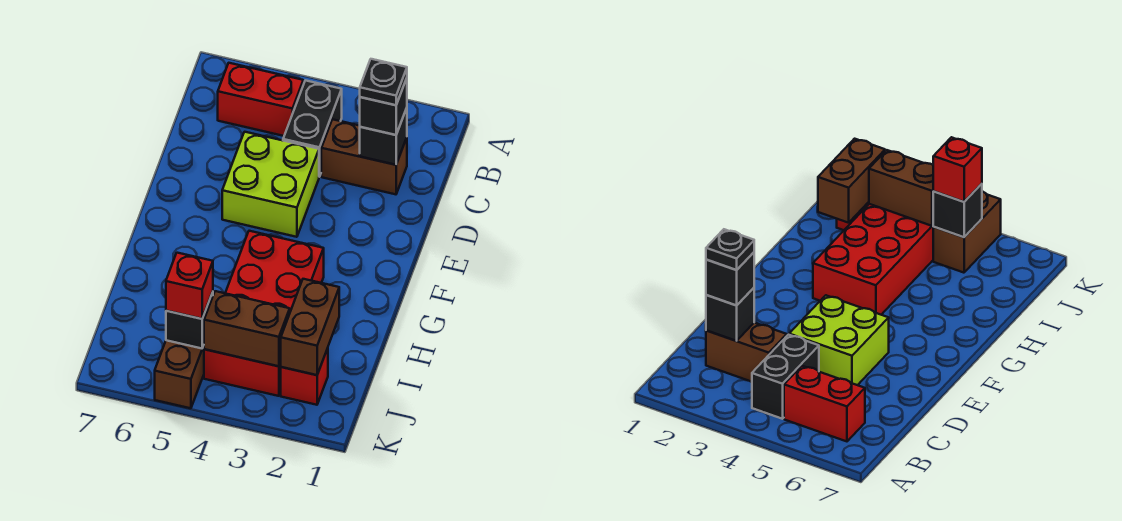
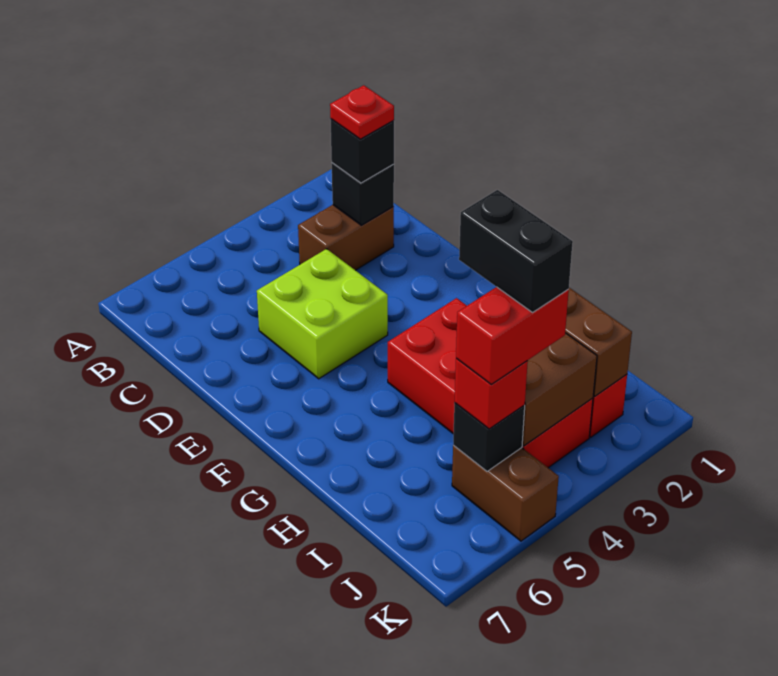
black 1x2 brick [283,80,342,177] -> black 1x2 brick moved to [459,190,573,312]
red 1x2 brick [218,63,303,136] -> red 1x2 brick moved to [456,287,569,385]
black 1x1 plate [360,59,407,105] -> red 1x1 plate [330,85,394,139]

